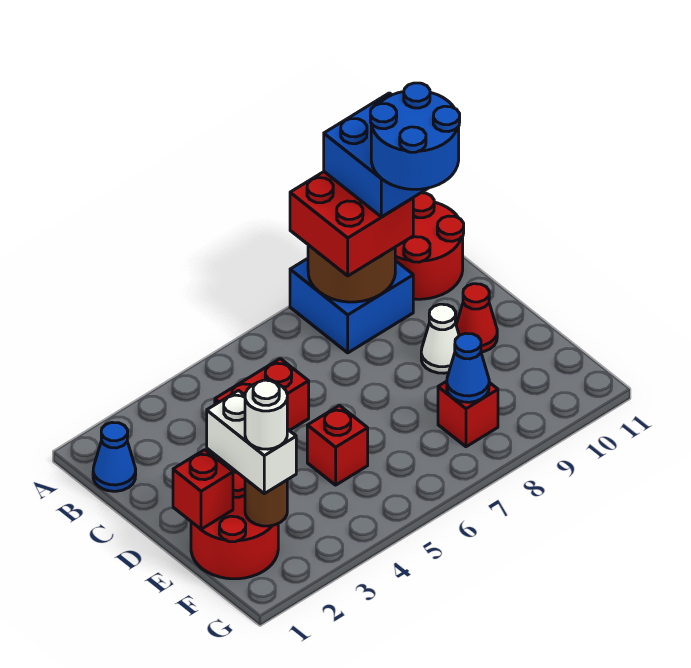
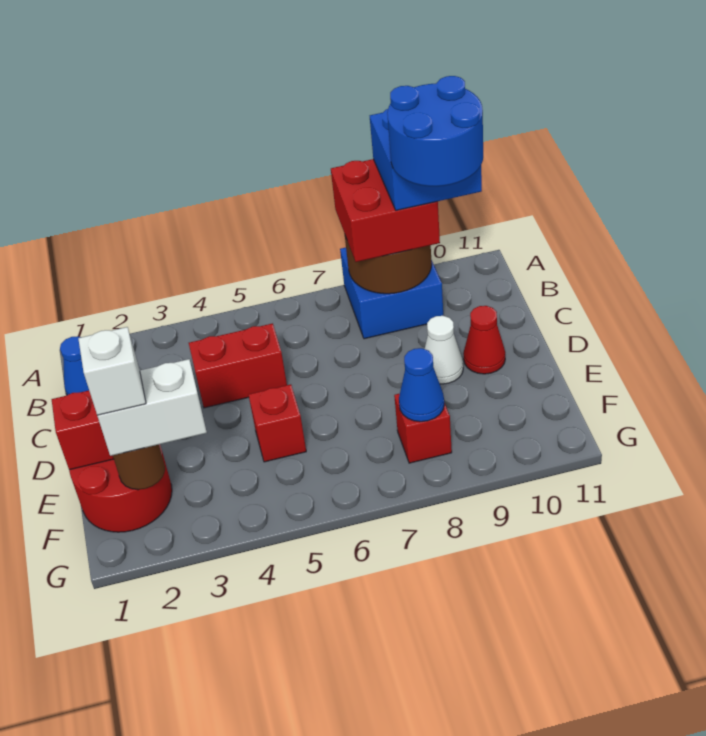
red 2x2 round brick [395,193,464,299] -> none
white 1x2 brick [207,390,296,494] -> white 1x2 brick turned to [98,359,207,456]
white 1x1 round brick [245,380,287,449] -> white 1x1 brick [78,327,146,416]

